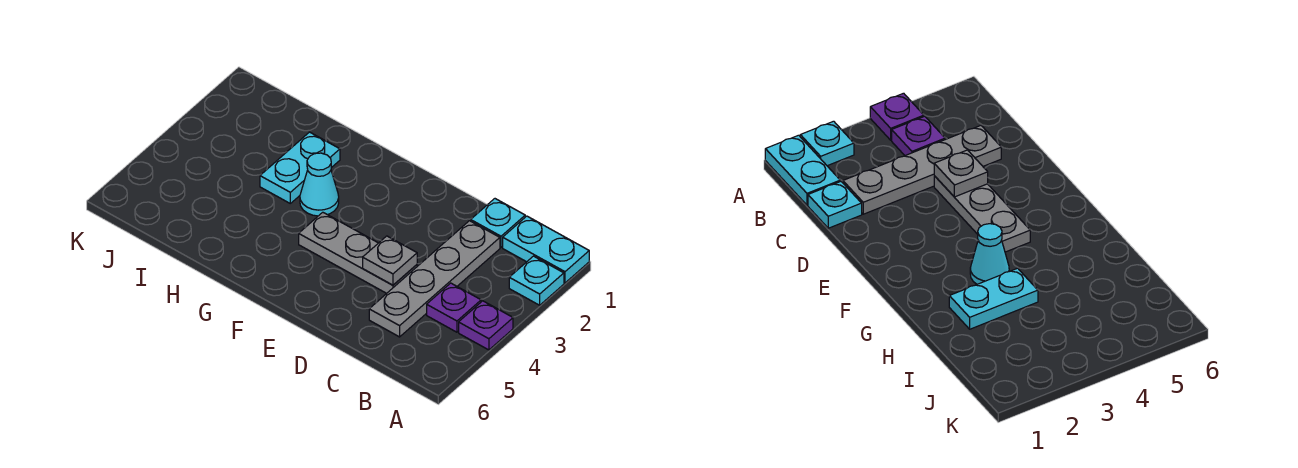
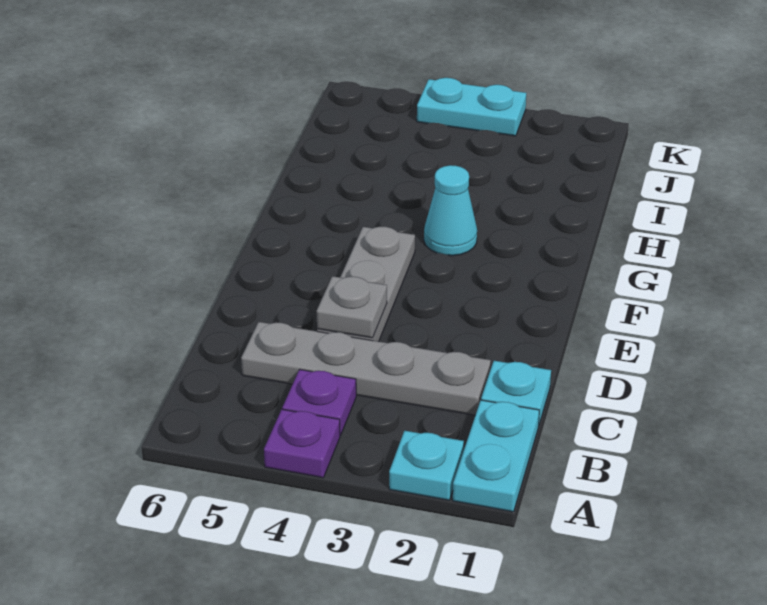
cyan 1x2 plate [260,132,340,203] -> cyan 1x2 plate moved to [417,78,526,136]

